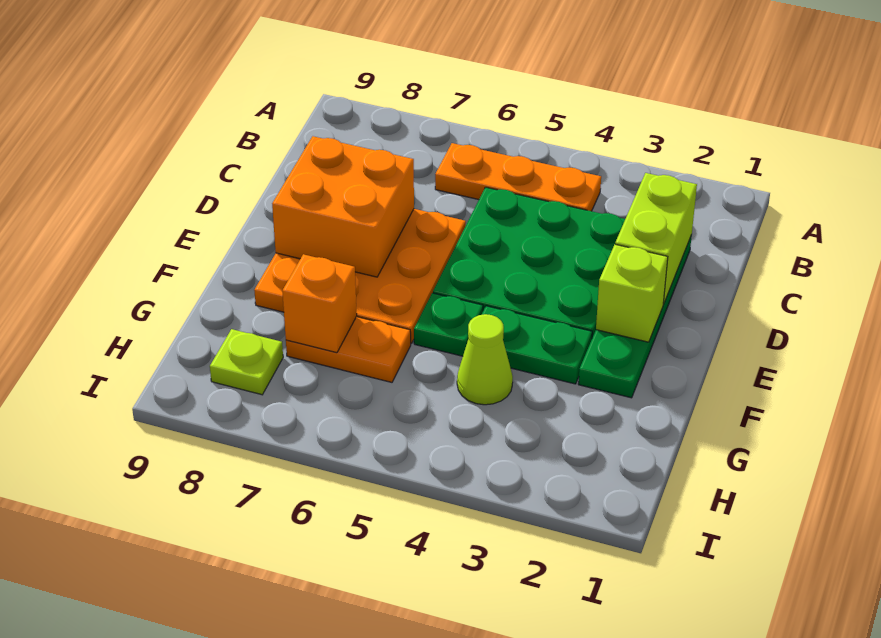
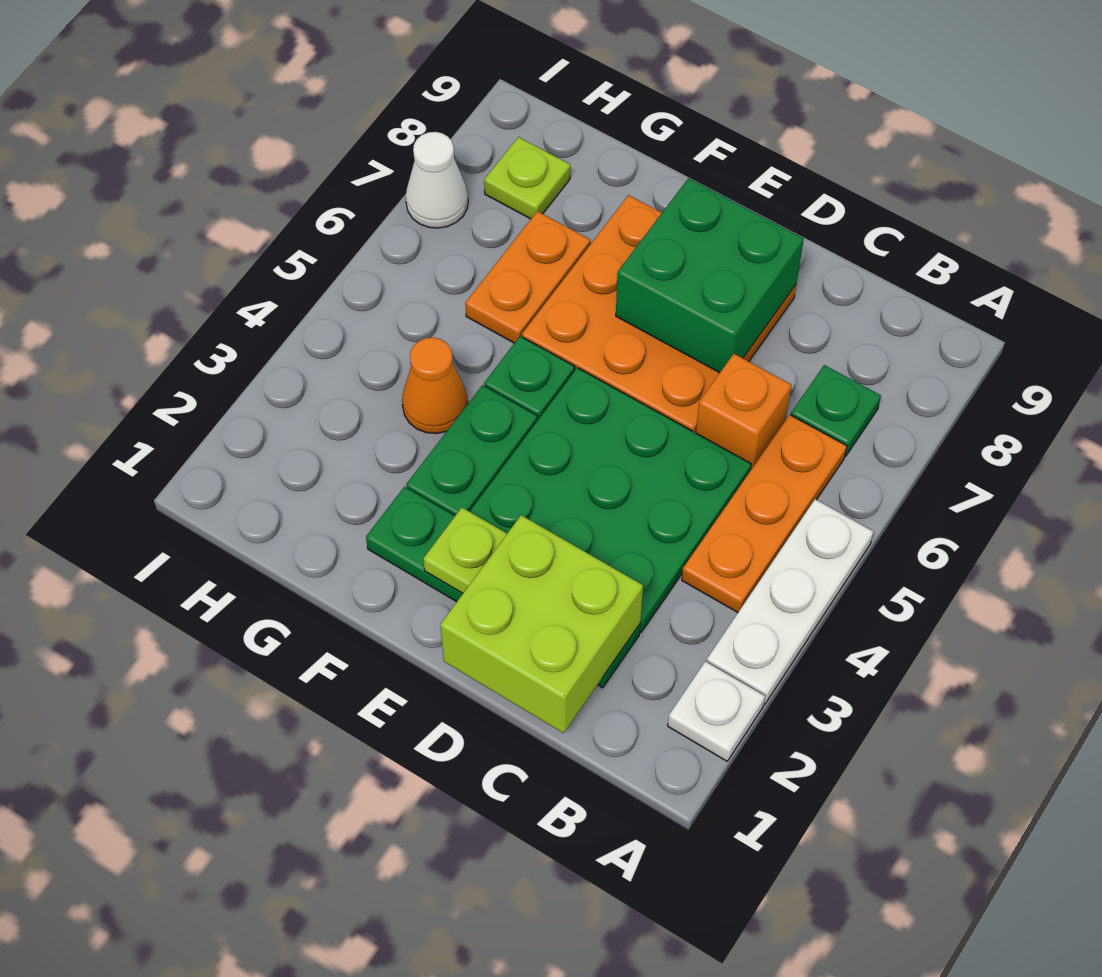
none -> white 1x1 plate [668,661,765,761]
none -> white 1x3 plate [707,499,873,704]
none -> green 1x1 plate [791,365,881,456]
lime 1x2 brick [615,173,697,304] -> lime 2x2 brick [440,515,643,733]
orange 2x2 brick [272,136,414,277] -> green 2x2 brick [616,178,804,373]
lime 1x1 brick [596,244,668,342] -> lime 1x1 plate [423,508,507,593]
lime 1x1 cone [457,314,513,405] -> orange 1x1 cone [402,337,468,434]
orange 1x1 brick [282,254,357,353] -> orange 1x1 brick moved to [696,354,791,471]
none -> white 1x1 cone [406,132,468,228]

